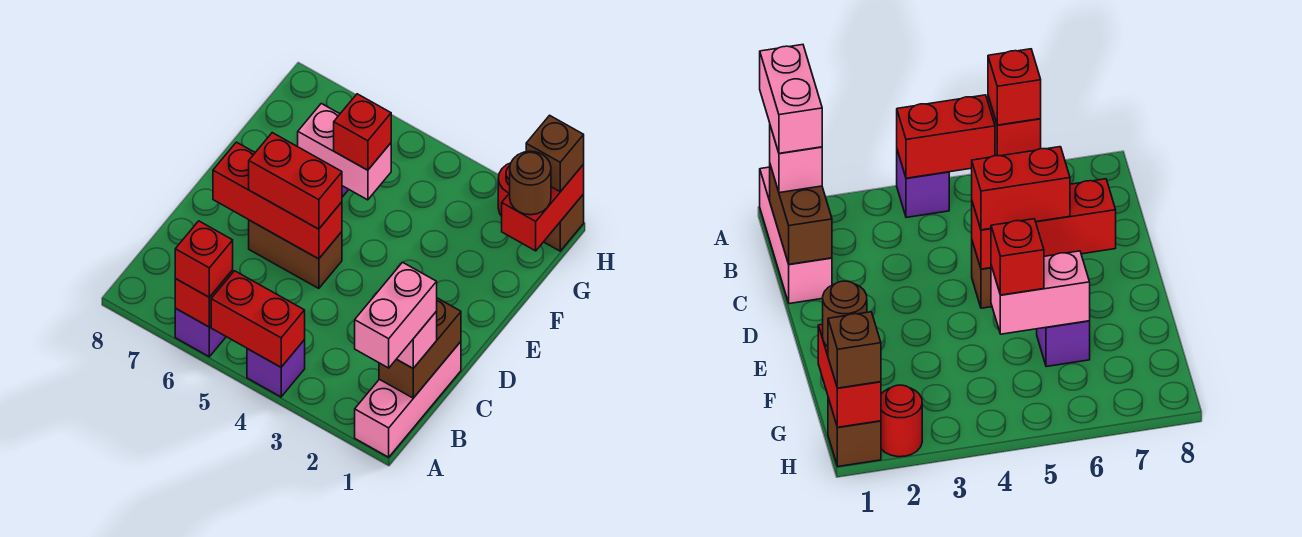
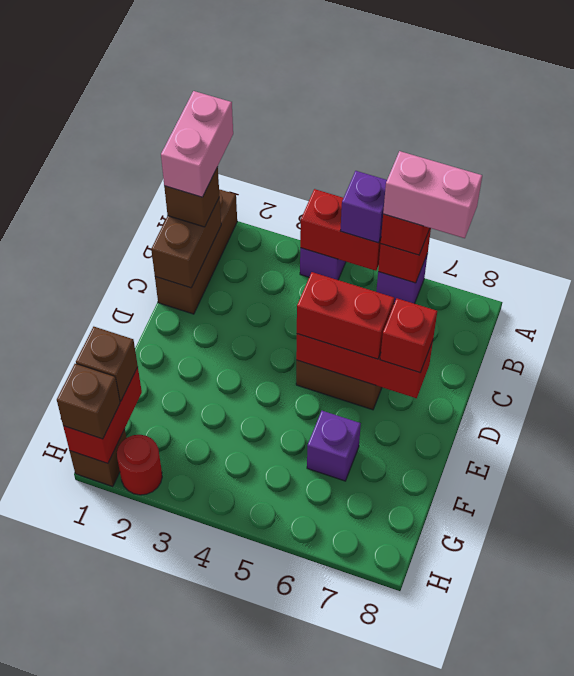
pink 1x3 brick [355,342,461,457] -> brown 1x3 brick [155,189,237,314]
none -> purple 1x1 brick [340,171,387,243]
pink 1x1 brick [397,311,437,368] -> brown 1x1 brick [164,167,219,227]
pink 1x2 brick [298,104,391,200] -> pink 1x2 brick moved to [383,151,482,238]
red 1x1 brick [334,94,391,170] -> red 1x1 brick moved to [380,298,437,373]
brown 1x1 round brick [510,151,551,215] -> brown 1x1 brick [76,327,138,401]

